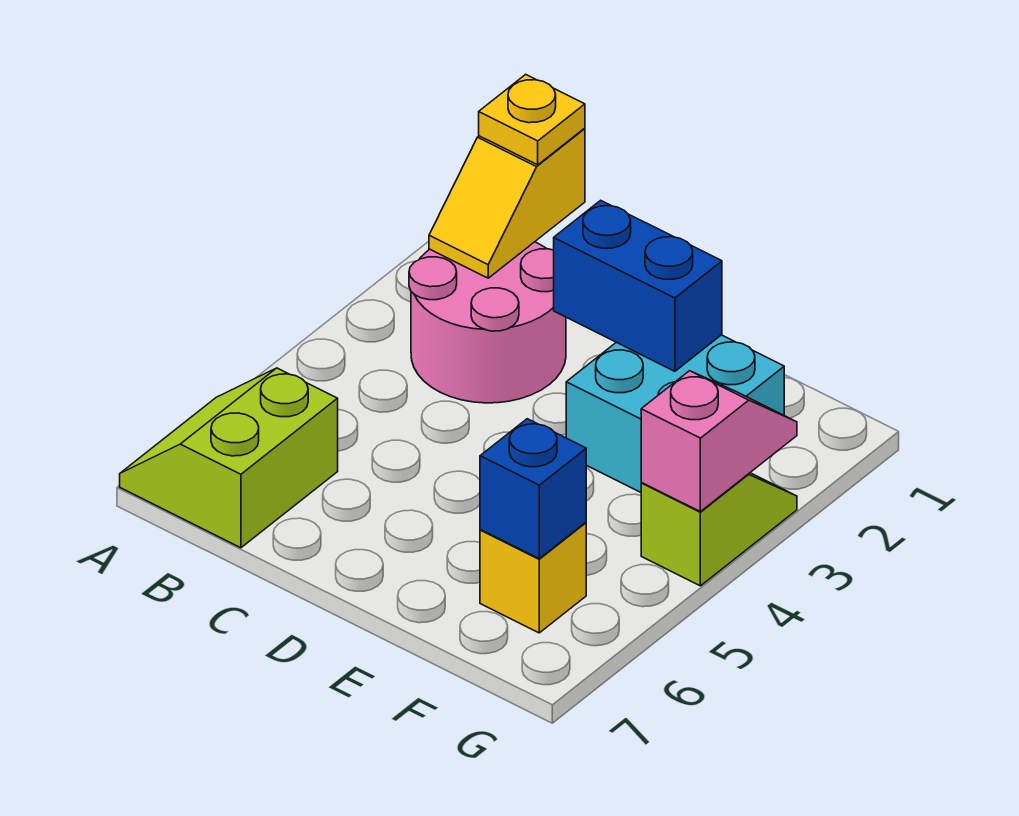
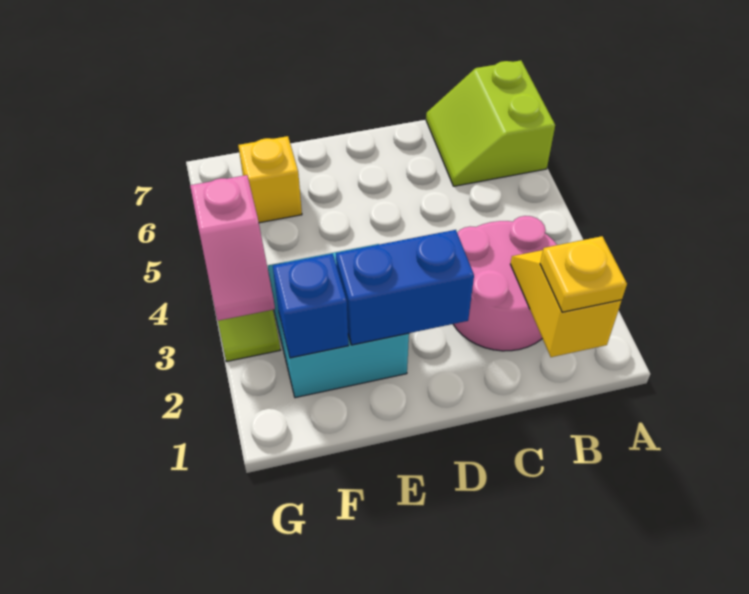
lime 2x2 slope [120,368,338,548] -> lime 2x2 slope turned to [426,60,555,186]
blue 1x1 brick [480,419,586,558] -> blue 1x1 brick moved to [273,254,348,358]

